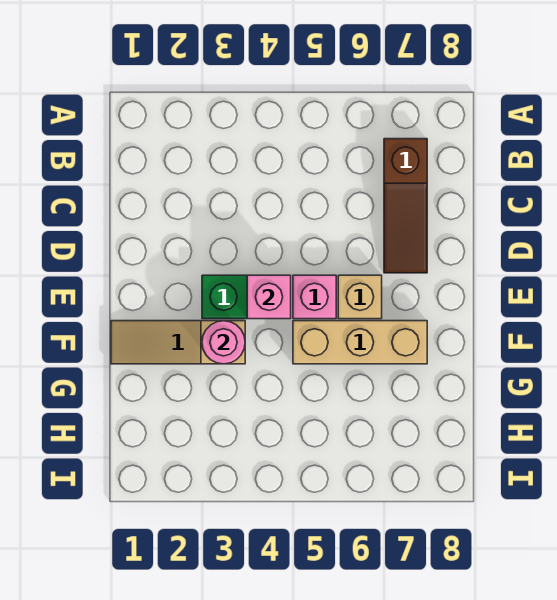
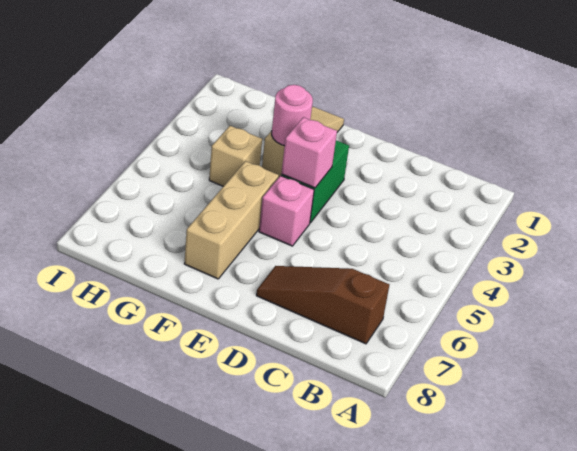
tan 1x1 brick [338,275,382,319] -> tan 1x1 brick moved to [209,126,262,186]

